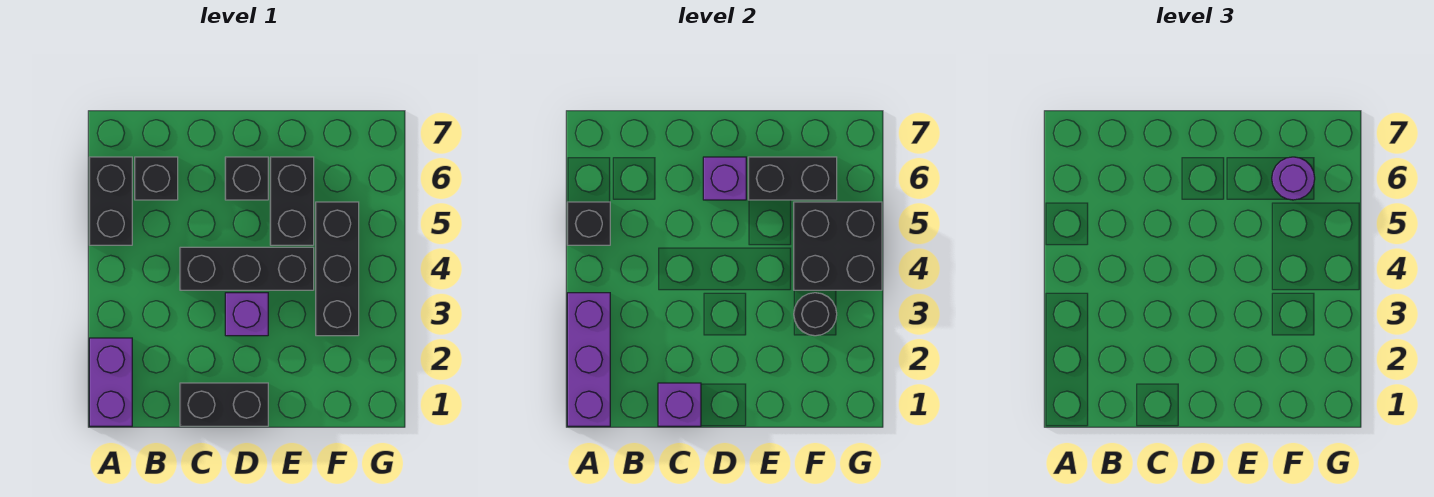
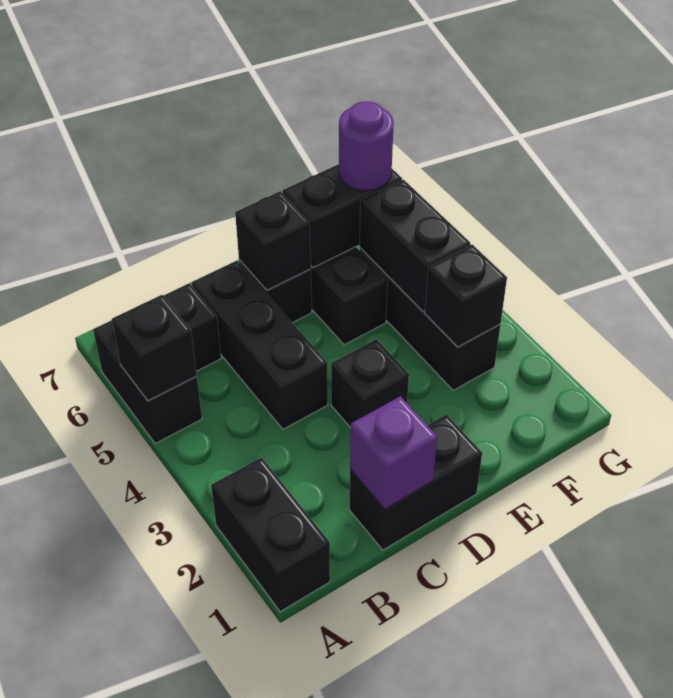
purple 1x2 brick [89,338,132,426] -> black 1x2 brick [211,457,330,612]
purple 1x3 brick [567,293,610,426] -> none
black 1x3 brick [180,247,314,290] -> black 1x3 brick turned to [192,261,328,429]
purple 1x1 brick [225,293,268,336] -> black 1x1 brick [331,339,409,428]
purple 1x1 brick [703,157,746,200] -> black 1x1 brick [235,191,311,290]
black 1x1 round brick [794,293,837,336] -> black 1x1 brick [425,244,507,347]
black 2x2 brick [794,202,882,290] -> black 1x2 brick [360,180,470,312]

